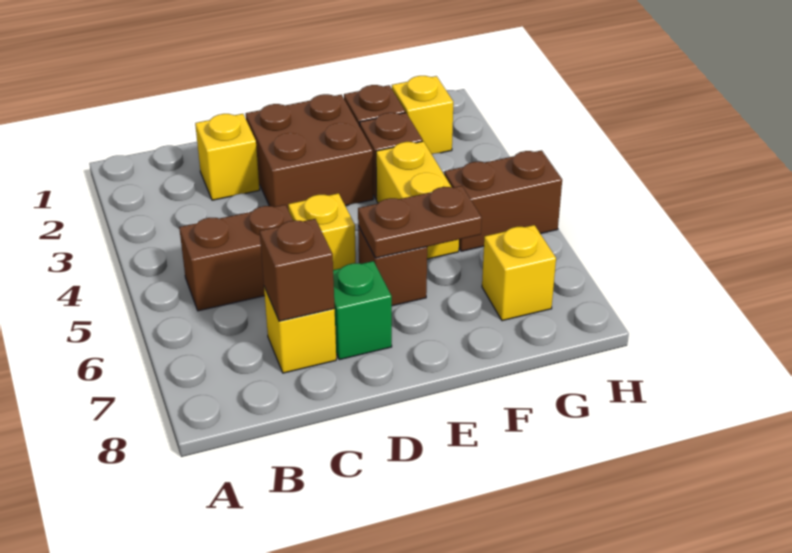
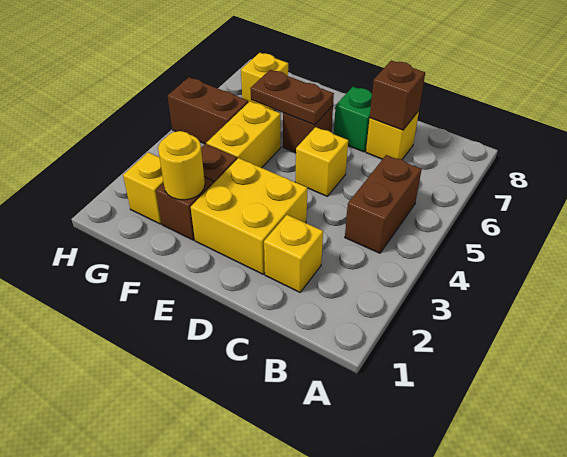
brown 1x2 brick [179,205,293,311] -> brown 1x2 brick turned to [345,155,422,253]
brown 2x2 brick [246,94,373,210] -> yellow 2x2 brick [191,158,307,274]
none -> yellow 1x1 round brick [158,131,205,200]

